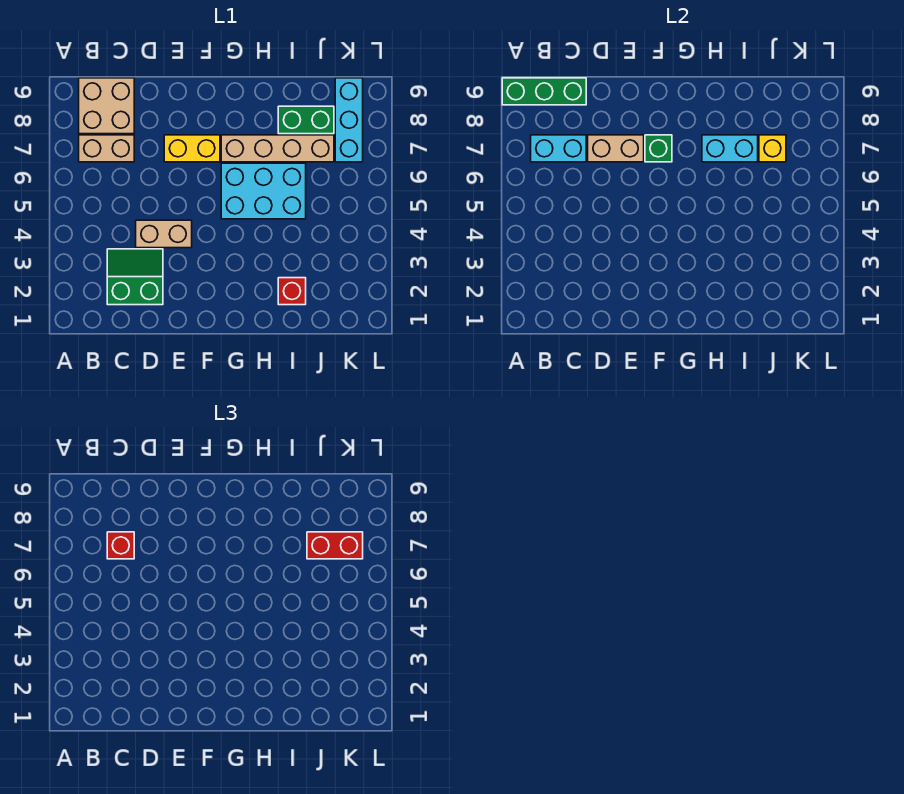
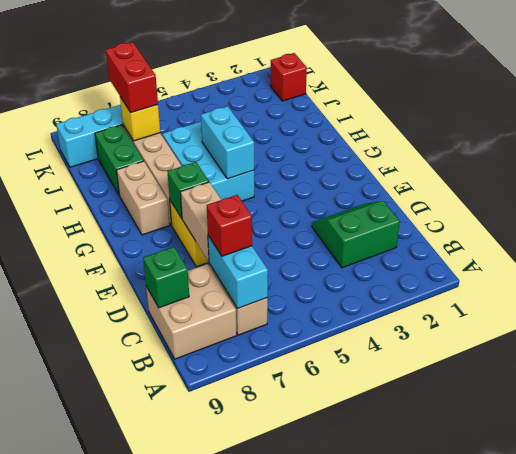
green 1x3 brick [502,78,586,105] -> green 1x1 brick [143,247,189,308]
green 2x2 slope [107,249,163,305] -> green 2x2 slope turned to [312,201,400,268]
tan 1x2 brick [136,220,192,248] -> tan 1x2 brick moved to [117,161,170,235]
cyan 1x2 brick [702,135,758,162] -> cyan 1x2 brick moved to [201,106,254,179]
red 1x1 brick [278,278,306,305] -> red 1x1 brick moved to [270,53,307,101]

